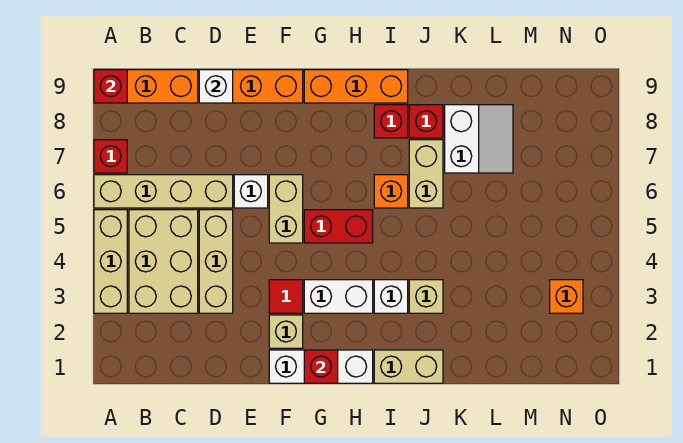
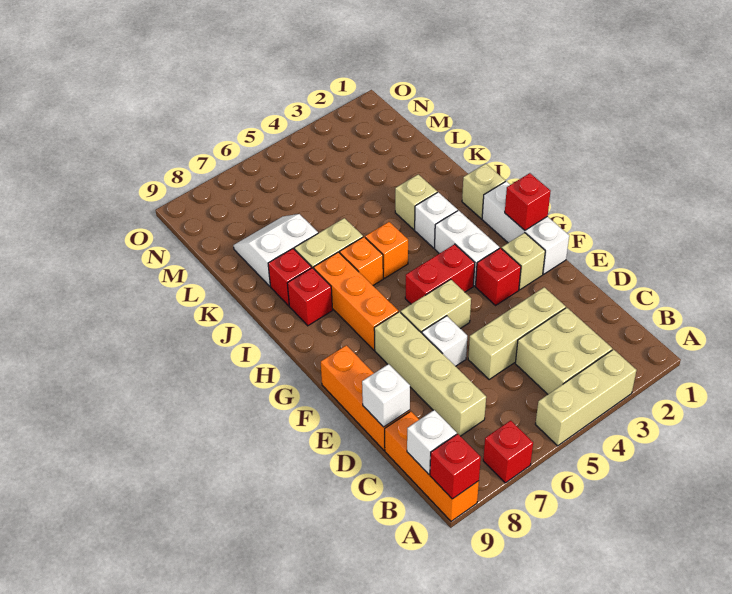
tan 1x4 brick [94,175,233,208] -> tan 1x4 brick moved to [374,312,486,436]
tan 2x3 brick [129,210,198,313] -> tan 2x2 brick [515,308,612,394]
none -> white 1x1 brick [407,410,457,474]
red 1x1 tile [269,280,303,313] -> red 1x1 brick [475,248,521,305]
red 1x2 brick [304,210,373,243] -> red 1x2 brick turned to [405,244,475,304]
orange 1x3 brick [304,70,408,103] -> orange 1x3 brick moved to [314,252,398,350]
tan 1x2 brick [374,350,443,383] -> tan 1x1 brick [462,164,505,219]
orange 1x1 brick [550,280,583,313] -> orange 1x1 brick moved to [365,222,408,278]

